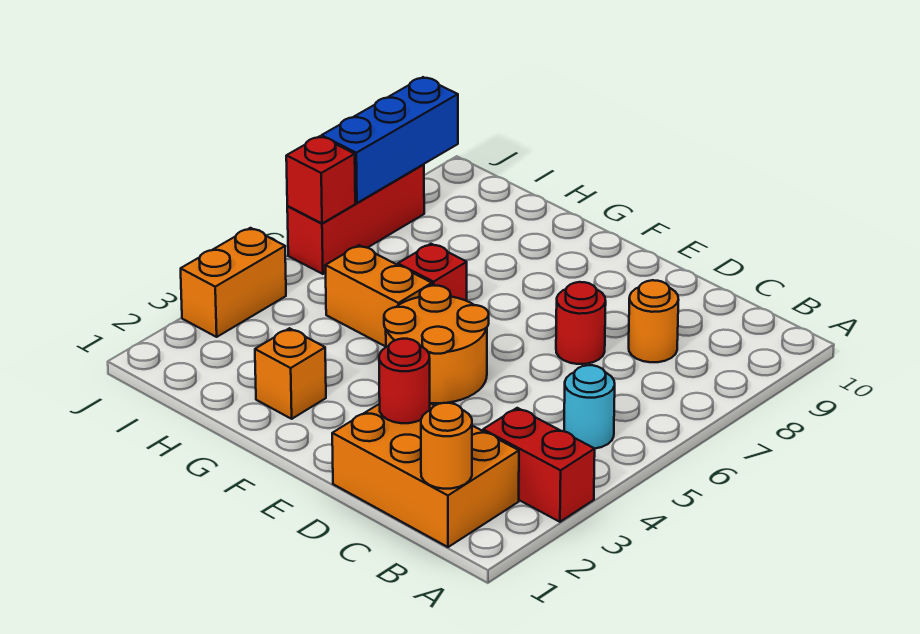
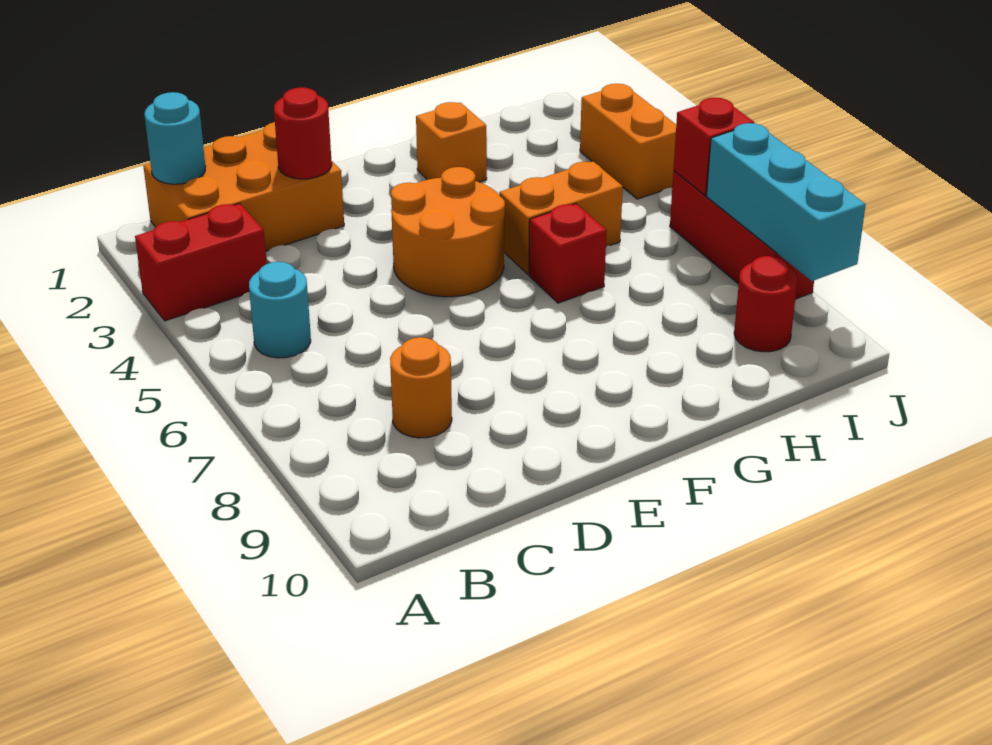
orange 1x1 round brick [421,403,472,489] -> cyan 1x1 round brick [144,92,206,184]
red 1x1 round brick [556,282,606,364] -> red 1x1 round brick moved to [734,256,798,352]
blue 1x3 brick [321,77,458,203] -> cyan 1x3 brick [706,123,866,281]

